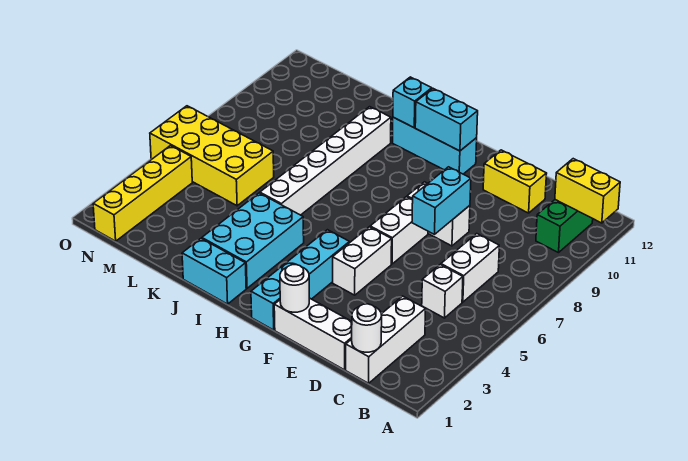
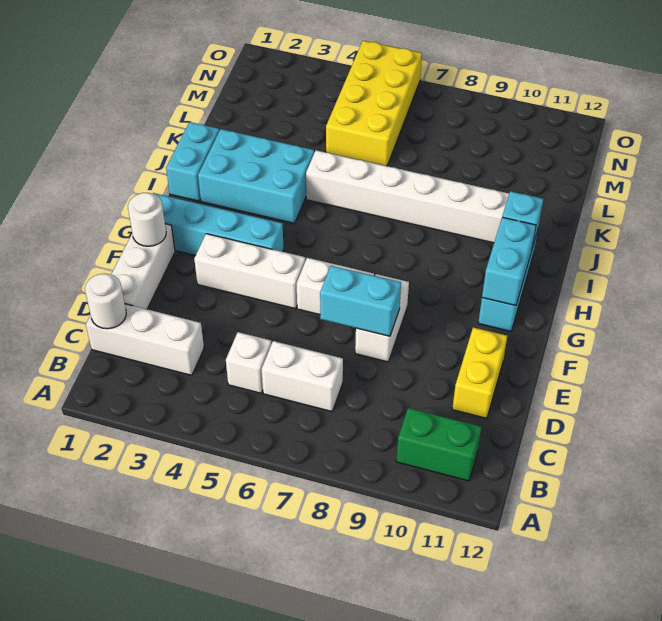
yellow 1x2 brick [555,159,620,223] -> none
white 1x2 brick [333,227,392,295] -> white 1x3 brick [194,234,305,309]
yellow 1x4 brick [93,146,192,241] -> none

